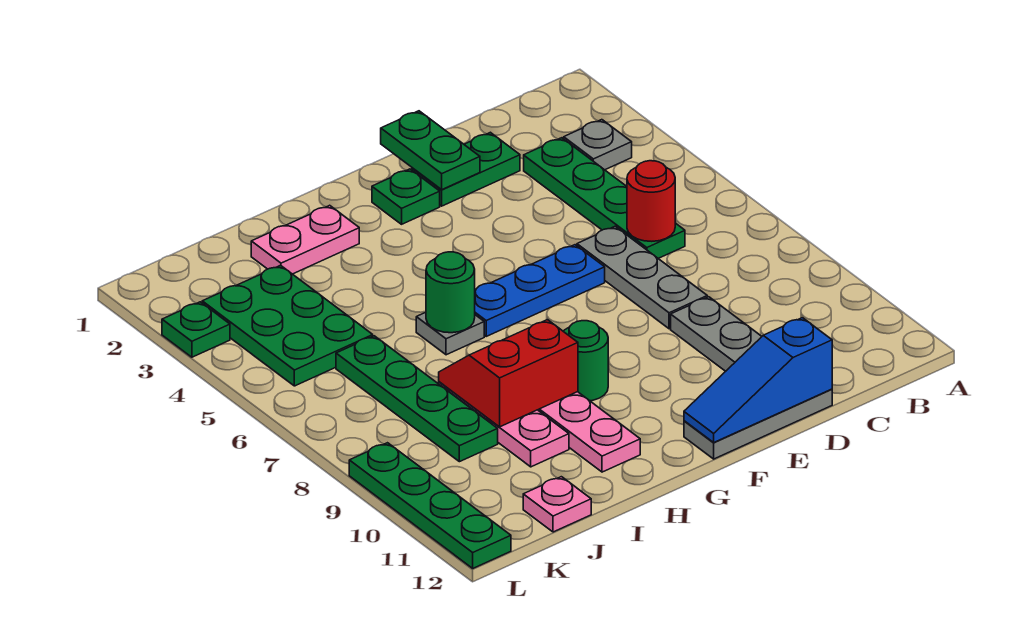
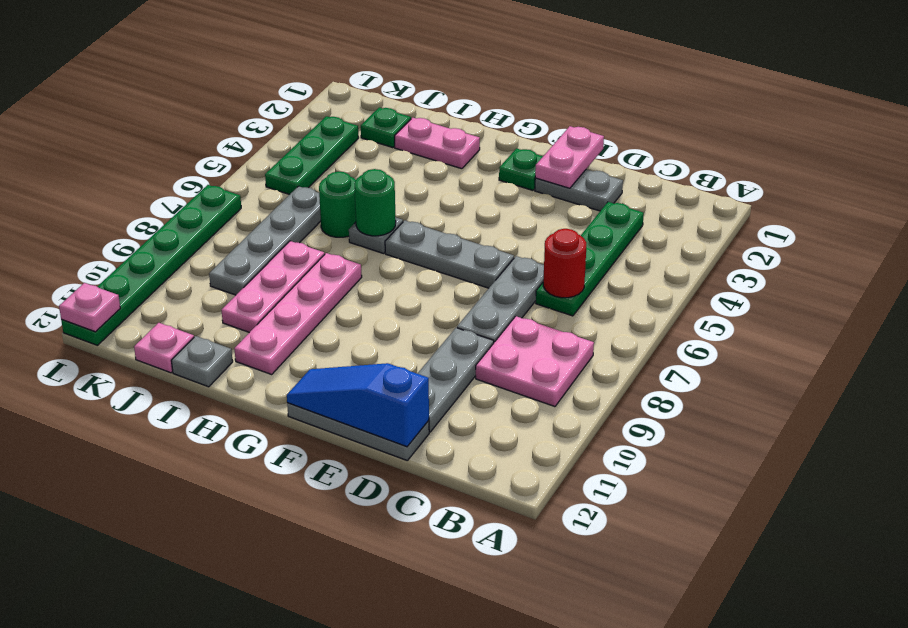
grey 1x1 plate [564,120,632,170] -> grey 1x1 plate moved to [171,336,233,387]
none -> pink 2x2 plate [476,316,594,407]
green 1x2 plate [412,132,520,206] -> grey 1x2 plate [535,169,623,211]
green 1x2 plate [381,111,480,189] -> pink 1x2 plate [535,126,604,188]
blue 1x3 plate [475,245,605,336] -> grey 1x3 plate [385,220,514,288]
green 1x1 round brick [563,321,608,401] -> green 1x1 round brick moved to [319,171,356,237]
red 2x2 slope [439,320,578,427] -> none
green 2x3 plate [202,265,373,386] -> green 1x3 plate [265,116,359,194]
green 1x4 plate [336,336,498,462] -> grey 1x4 plate [209,186,321,295]
green 1x1 plate [162,302,230,357] -> green 1x1 plate moved to [361,107,411,148]
green 1x4 plate [349,443,511,568] -> green 1x6 plate [61,185,241,345]
none -> pink 1x1 plate [59,283,120,332]

